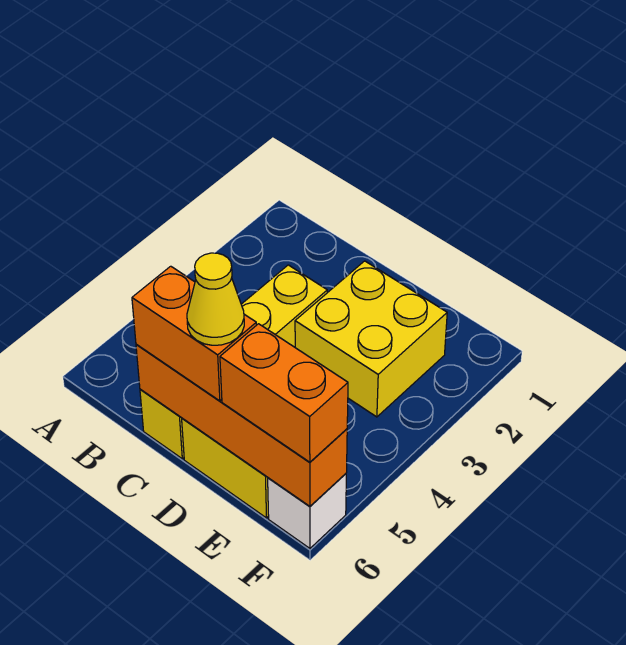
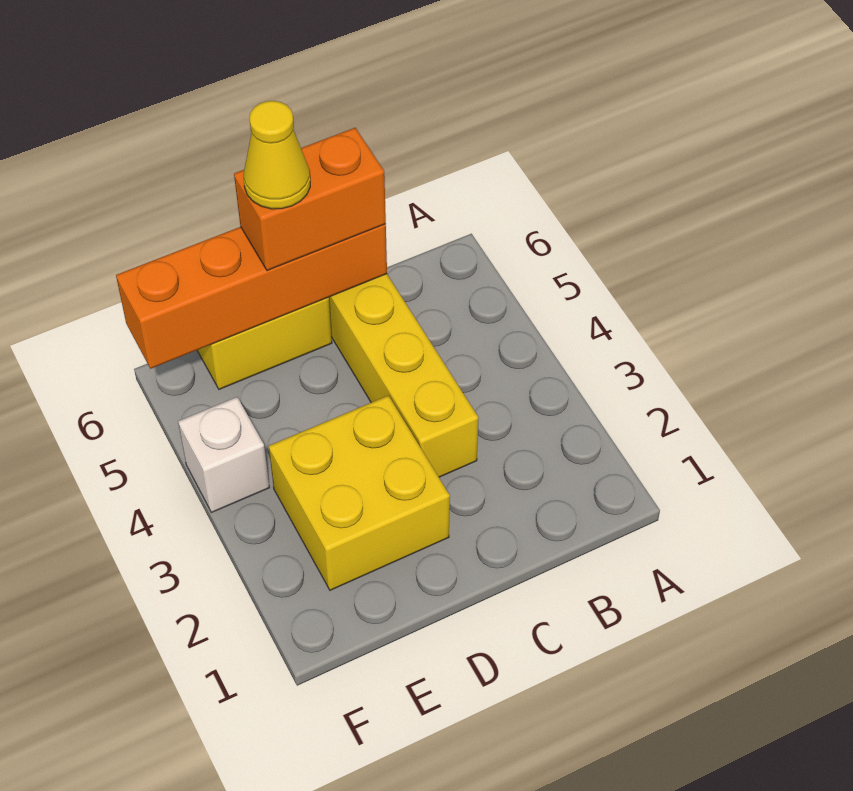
orange 1x2 brick [220,324,348,462] -> none
white 1x1 brick [268,474,346,548] -> white 1x1 brick moved to [178,397,269,513]

